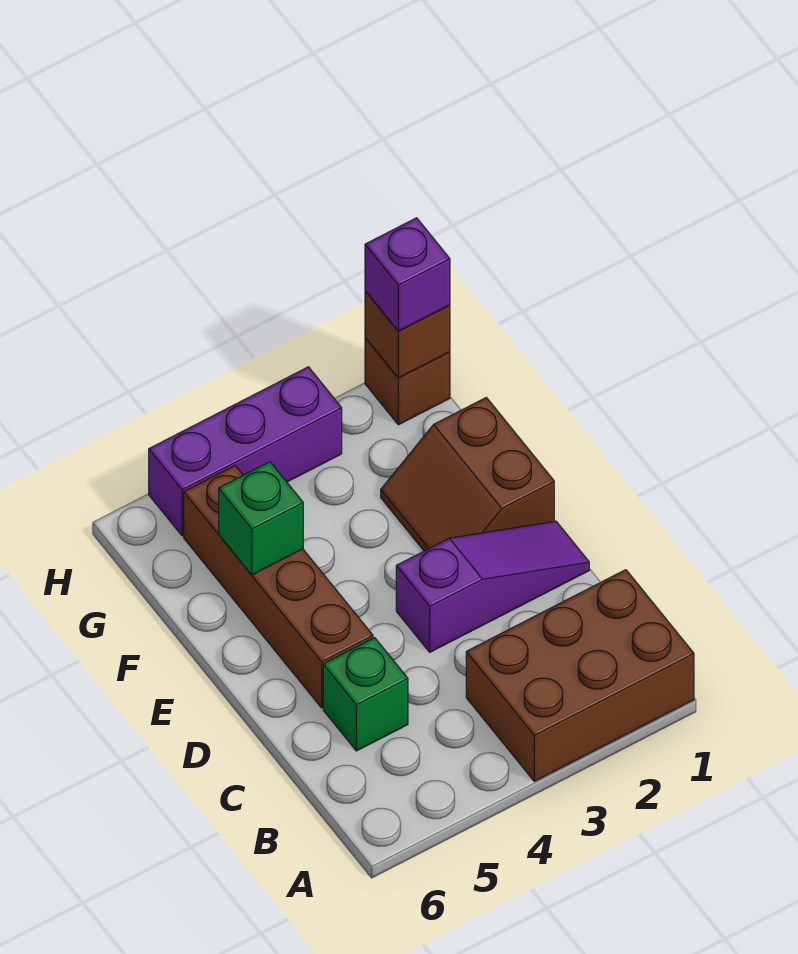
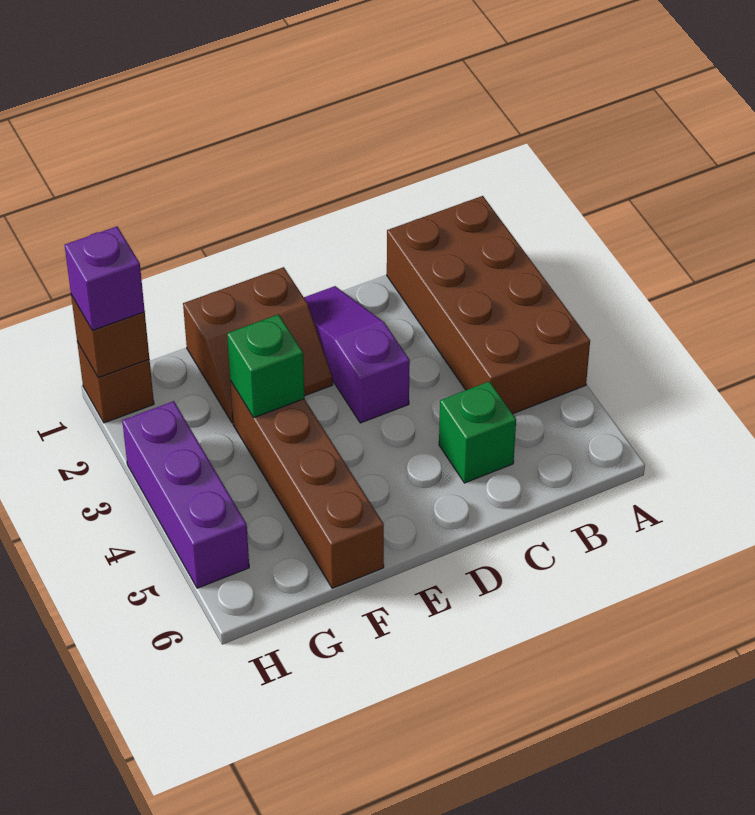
brown 2x3 brick [466,570,694,781] -> brown 2x4 brick [387,196,590,414]
brown 1x4 brick [184,466,373,708] -> brown 1x4 brick turned to [230,381,384,588]
green 1x1 brick [219,462,303,575] -> green 1x1 brick moved to [227,315,305,417]

